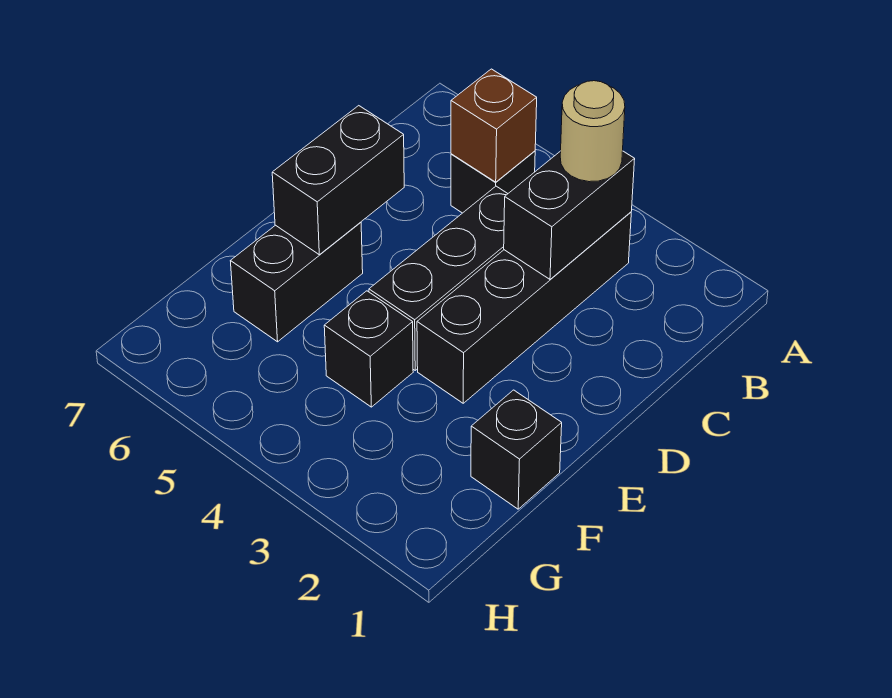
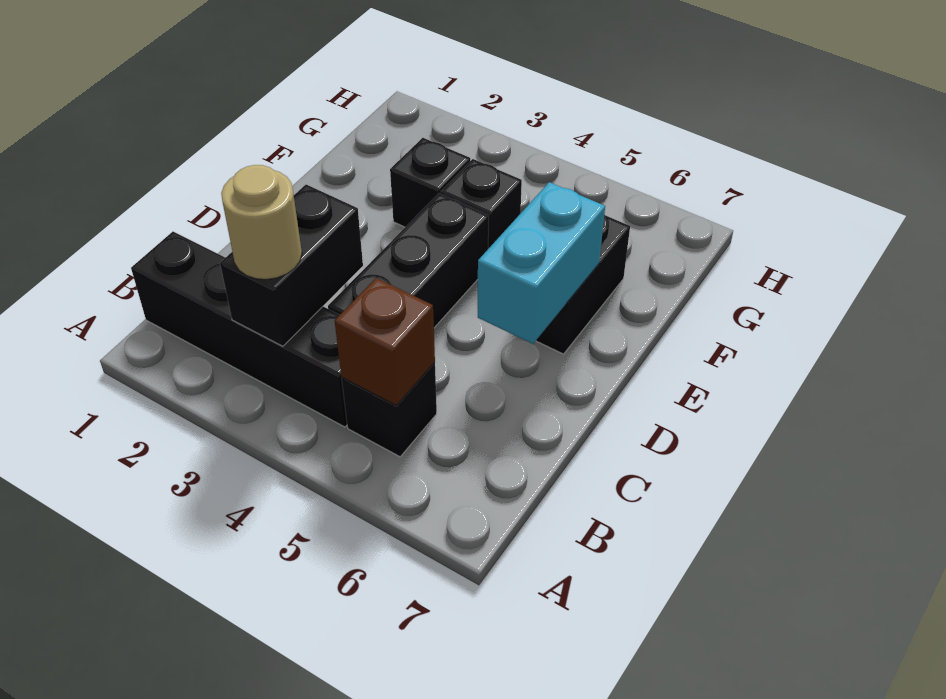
black 1x4 brick [417,212,631,403] -> black 1x4 brick turned to [131,232,347,427]
black 1x2 brick [272,106,404,255] -> cyan 1x2 brick [478,182,605,344]
black 1x1 brick [471,390,562,509] -> black 1x1 brick moved to [390,138,470,227]

